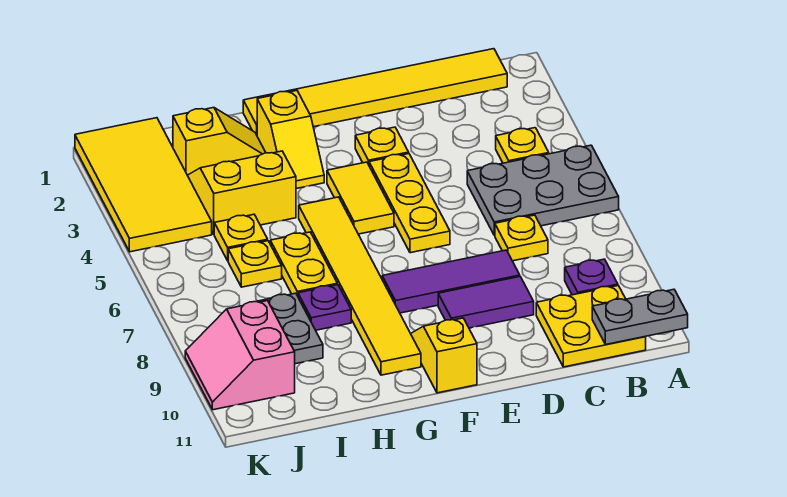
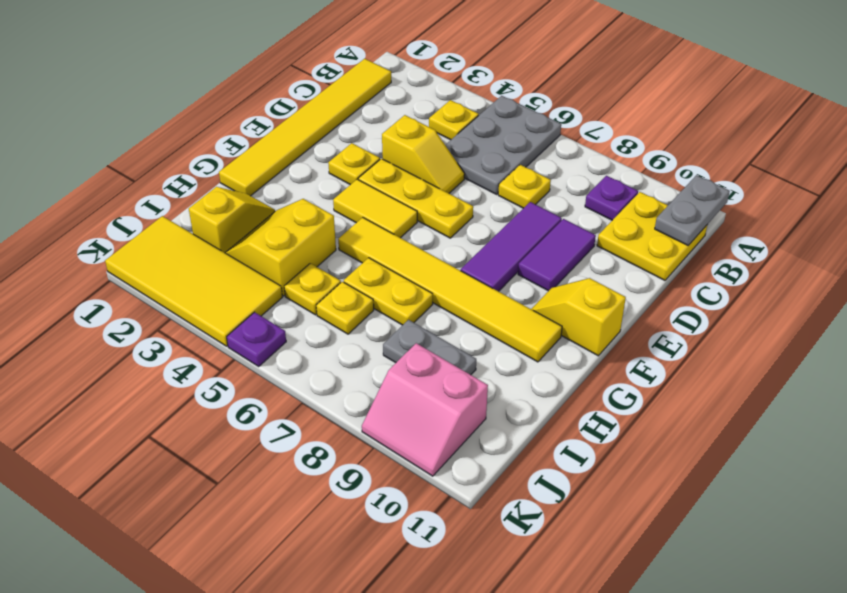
yellow 1x2 slope [257,91,324,189] -> yellow 1x2 slope moved to [382,115,465,193]
purple 1x1 plate [298,285,351,330] -> purple 1x1 plate moved to [227,312,286,366]

